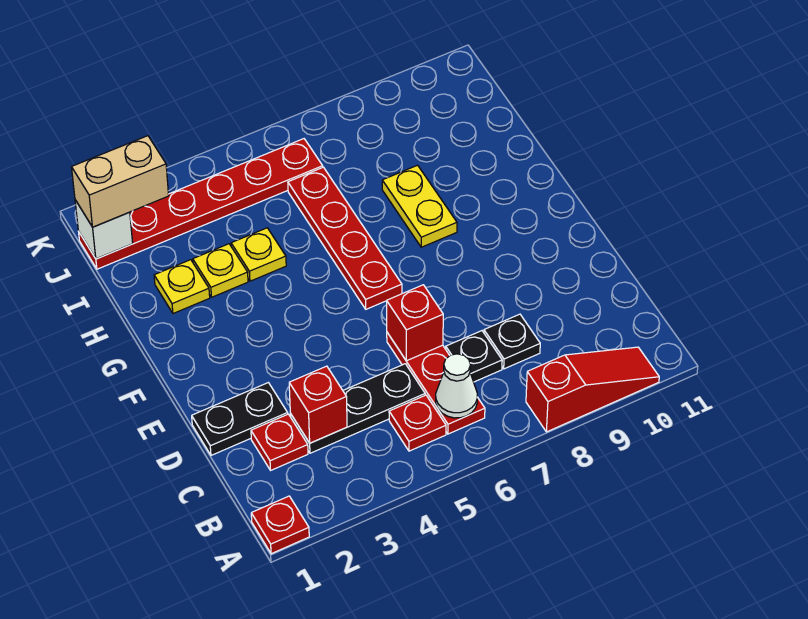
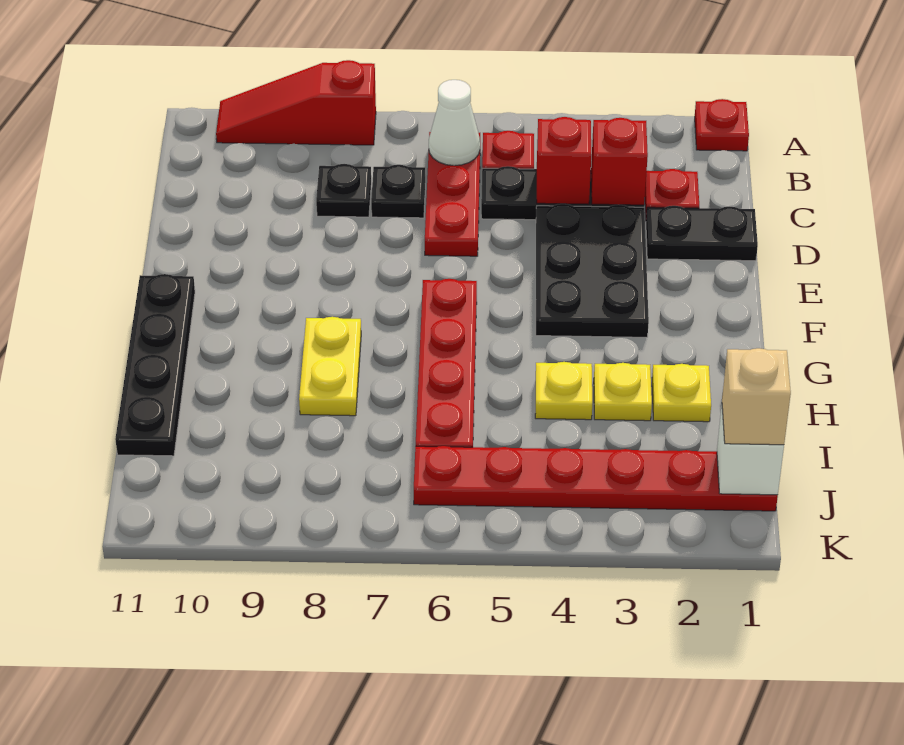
none -> black 2x3 plate [536,204,649,337]
red 1x1 brick [387,285,443,361] -> red 1x1 brick moved to [537,117,591,204]
none -> black 1x4 plate [115,274,195,456]
tan 1x2 brick [72,136,169,227] -> tan 1x1 brick [722,348,791,445]

